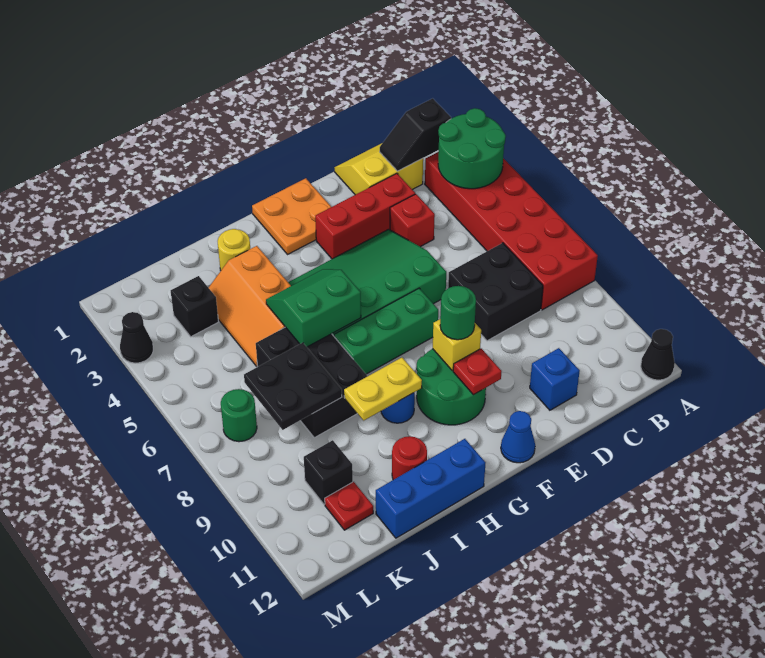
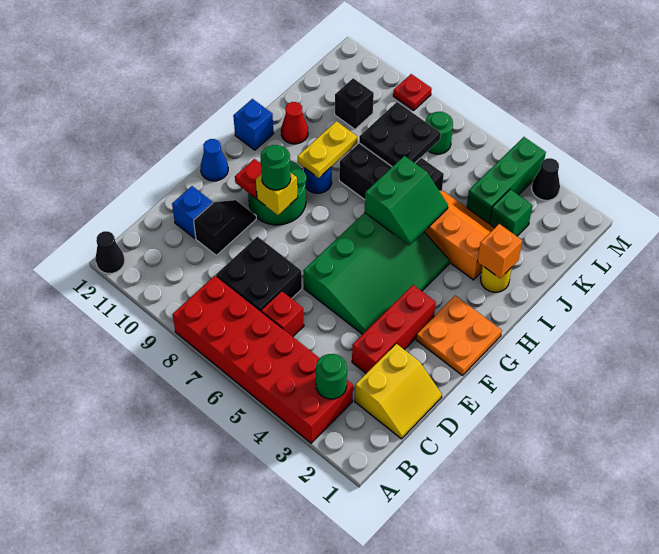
green 2x2 round brick [438,108,506,189] -> green 1x1 round brick [316,354,347,399]
black 1x2 slope [380,98,451,171] -> black 1x2 slope moved to [194,200,256,255]
red 1x1 brick [390,194,435,247] -> red 1x1 brick moved to [261,291,304,337]
green 1x3 brick [334,288,438,374] -> green 1x3 brick moved to [467,137,546,224]
blue 1x3 brick [376,439,485,538] -> blue 1x1 brick [233,99,274,150]
none -> orange 1x1 brick [478,224,522,278]
red 1x1 round brick [392,436,427,480] -> red 1x1 cone [281,102,308,144]
black 1x1 brick [171,276,218,337] -> green 1x1 brick [490,189,533,236]
red 1x1 plate [325,482,373,530] -> red 1x1 plate moved to [393,74,432,110]

